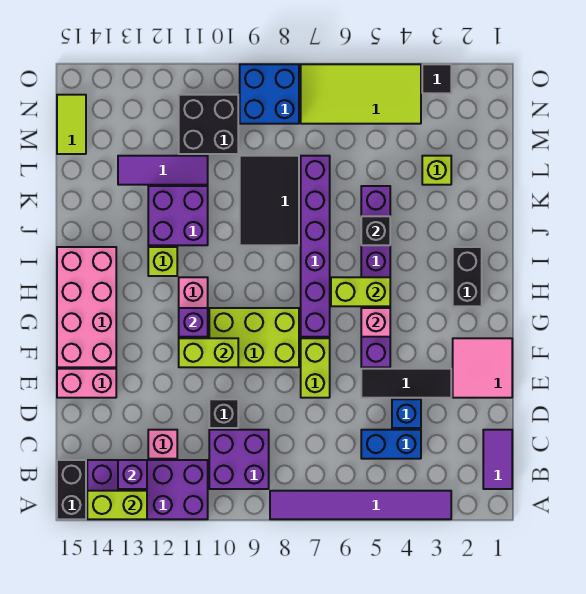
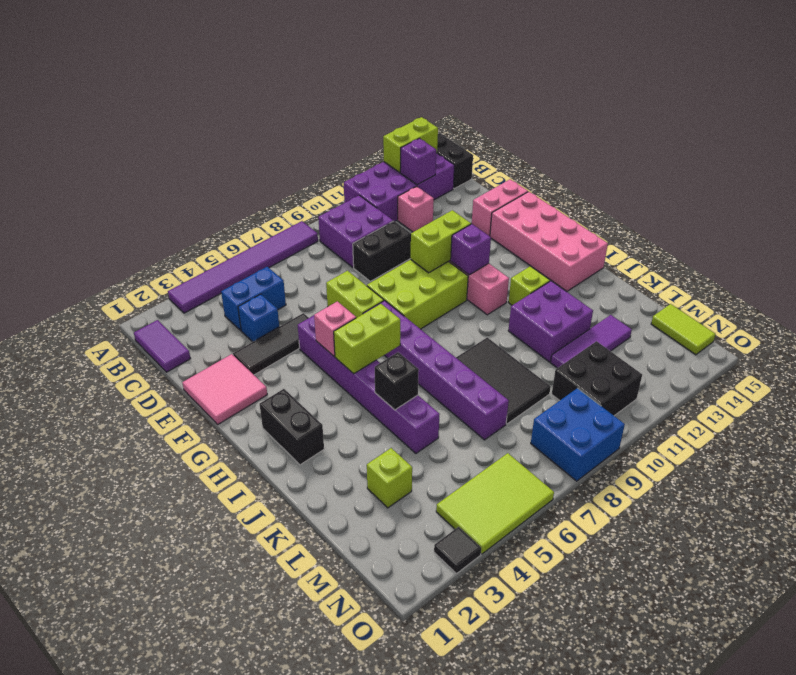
black 1x1 brick [209,399,238,428] -> black 1x2 brick [353,221,411,281]
lime 2x4 tile [301,64,421,124] -> lime 2x3 tile [436,453,554,554]

